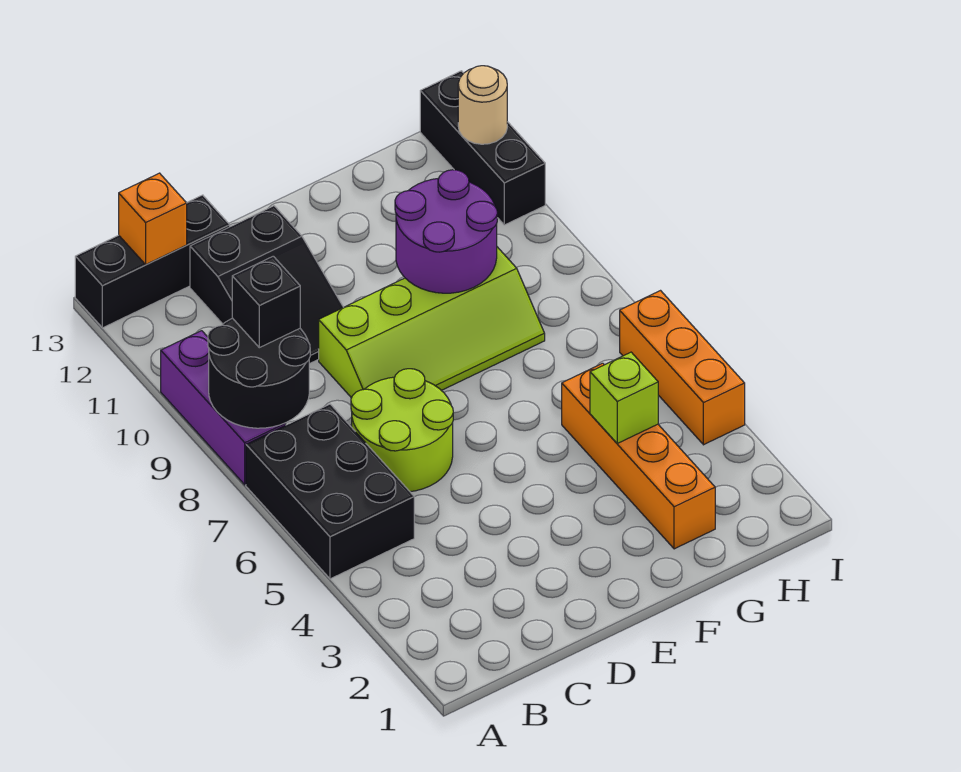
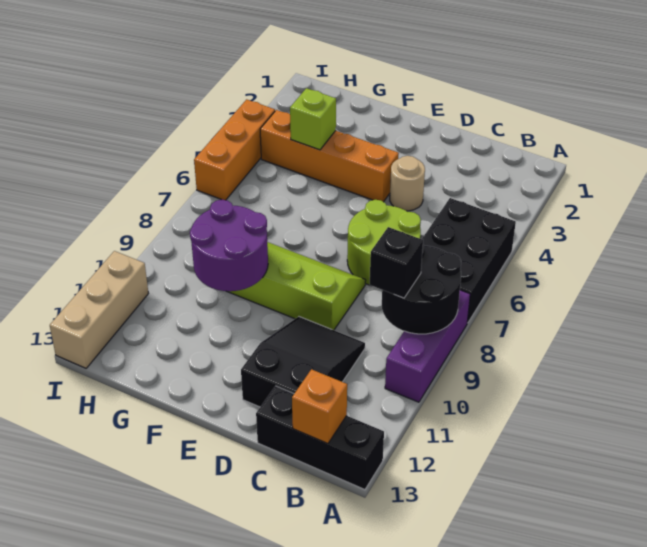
orange 1x4 brick [562,363,715,549] -> orange 1x4 brick turned to [260,110,399,202]
black 1x3 brick [420,71,545,225] -> tan 1x3 brick [50,251,148,368]
tan 1x1 round brick [458,66,507,144] -> tan 1x1 round brick moved to [390,156,425,211]

